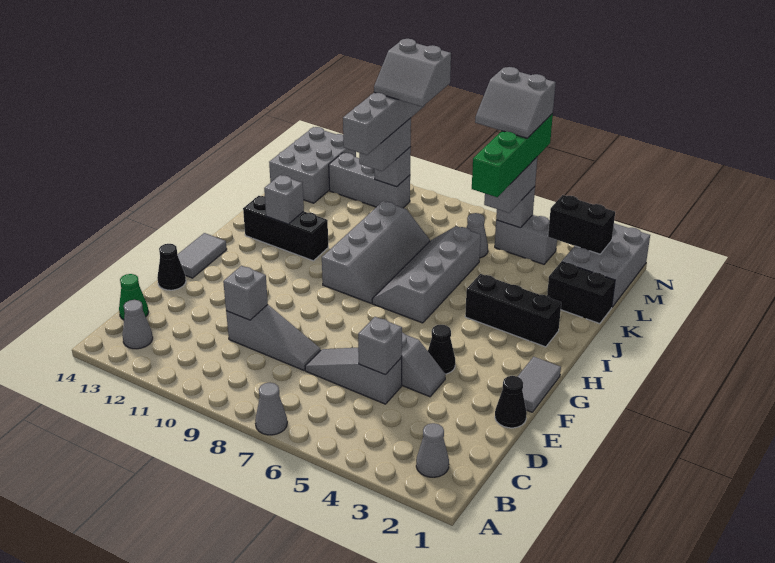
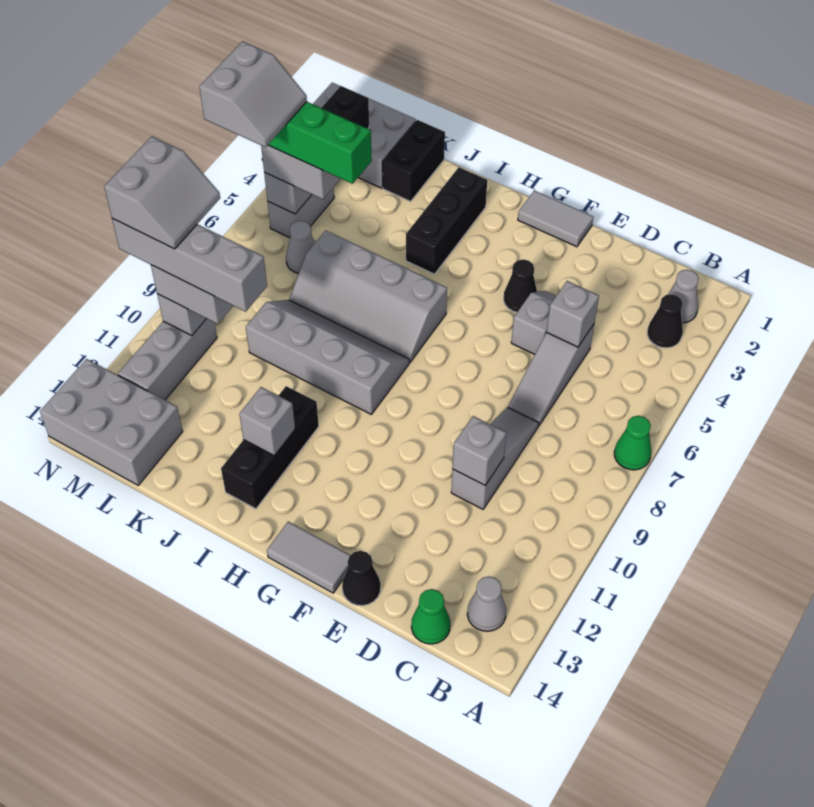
grey 1x1 cone [255,383,287,435] -> green 1x1 cone [614,416,651,470]
black 1x1 cone [495,376,527,428] -> black 1x1 cone moved to [647,294,683,348]

